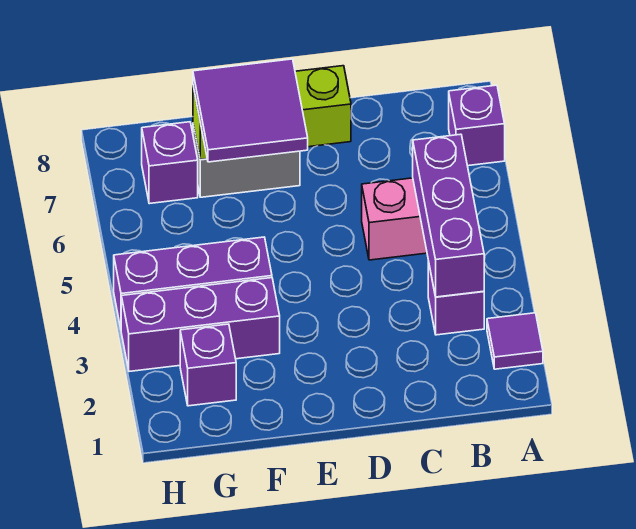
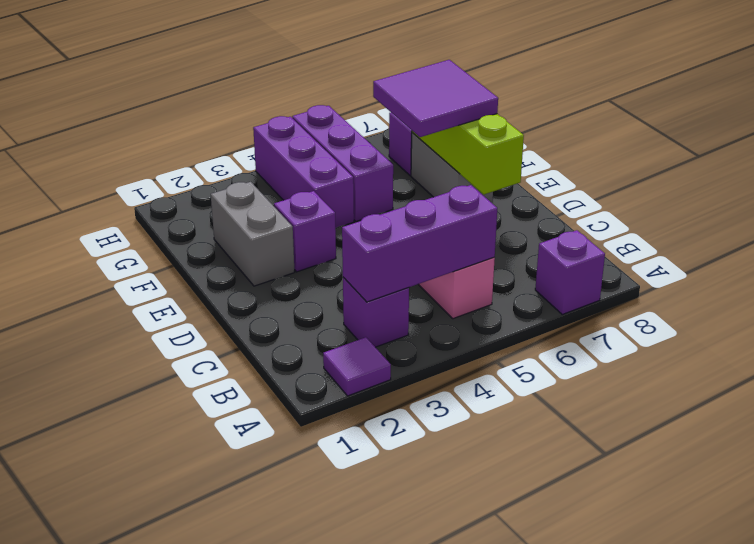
none -> grey 1x2 brick [211,182,294,286]
purple 1x3 brick [121,278,280,371] -> purple 1x3 brick moved to [292,105,393,221]
purple 1x1 brick [180,324,236,406] -> purple 1x1 brick moved to [274,191,336,272]

